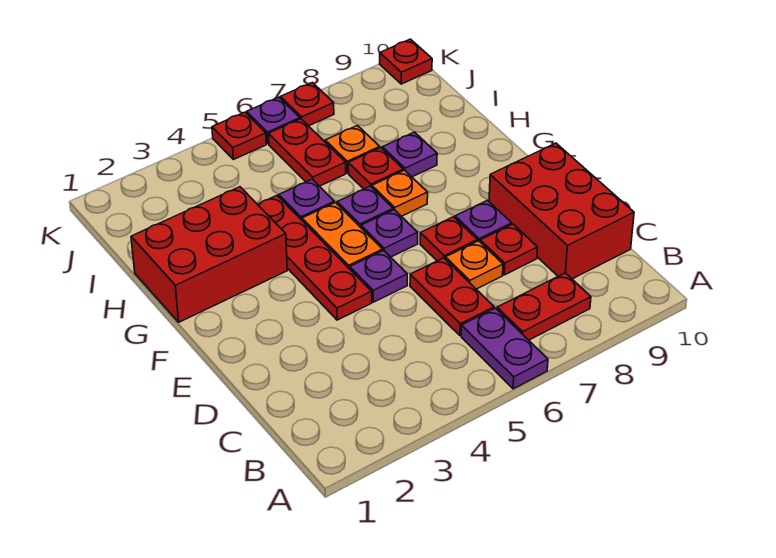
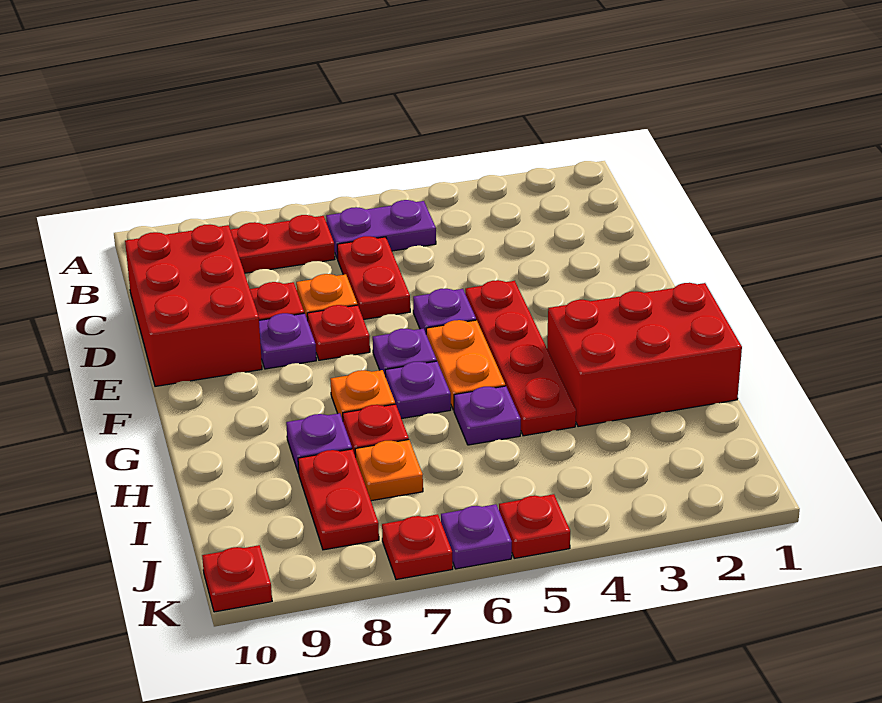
purple 1x2 plate [461,308,548,389] -> purple 1x2 plate turned to [326,200,436,259]
red 1x2 plate [269,119,346,186] -> red 1x2 plate moved to [298,449,379,550]

